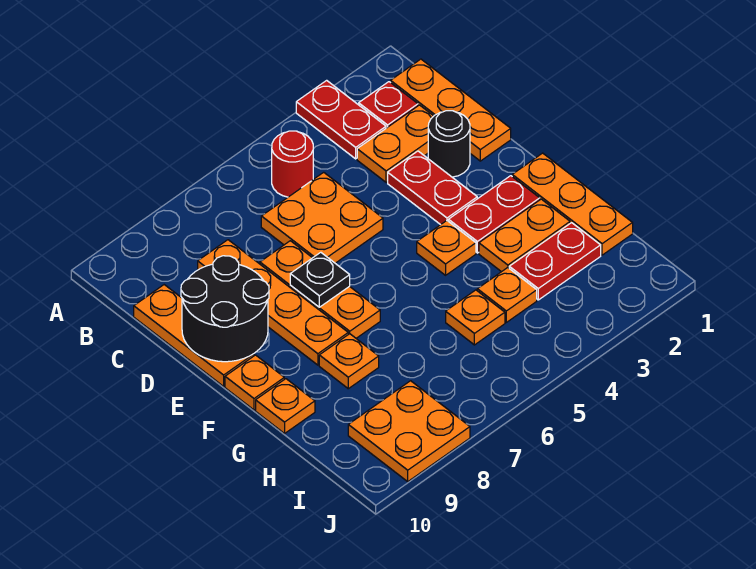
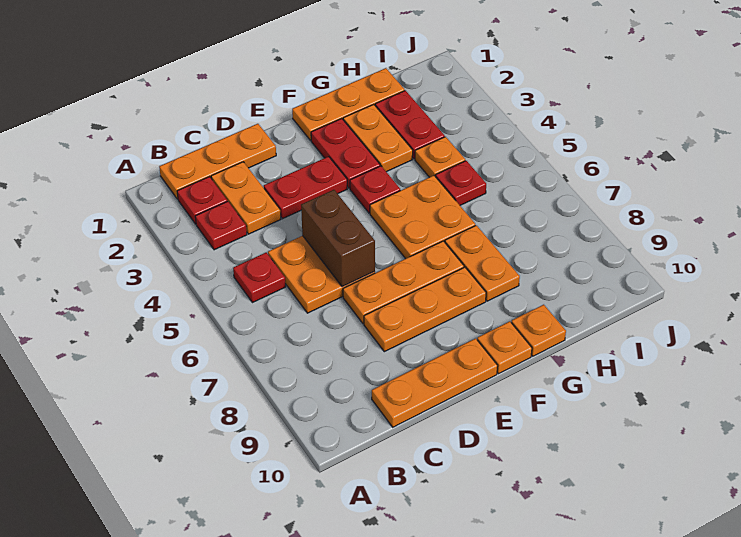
red 1x2 plate [296,80,386,159] -> red 1x1 plate [195,201,247,250]
red 1x1 round brick [272,131,313,197] -> red 1x1 plate [233,253,286,303]
orange 1x4 plate [198,240,348,365] -> orange 1x3 plate [364,267,486,352]
black 1x1 round brick [428,111,470,177] -> none
none -> brown 1x2 brick [301,190,375,287]
black 2x2 round brick [181,256,269,362] -> none
black 1x1 plate [290,252,350,307] -> none
orange 1x1 plate [417,221,476,275] -> red 1x1 plate [350,166,400,213]
orange 1x1 plate [319,334,379,389] -> orange 1x2 plate [445,225,520,301]
orange 1x1 plate [446,290,505,345] -> red 1x1 plate [436,161,486,205]
orange 2x2 plate [348,381,470,481] -> orange 2x2 plate moved to [370,176,475,259]

